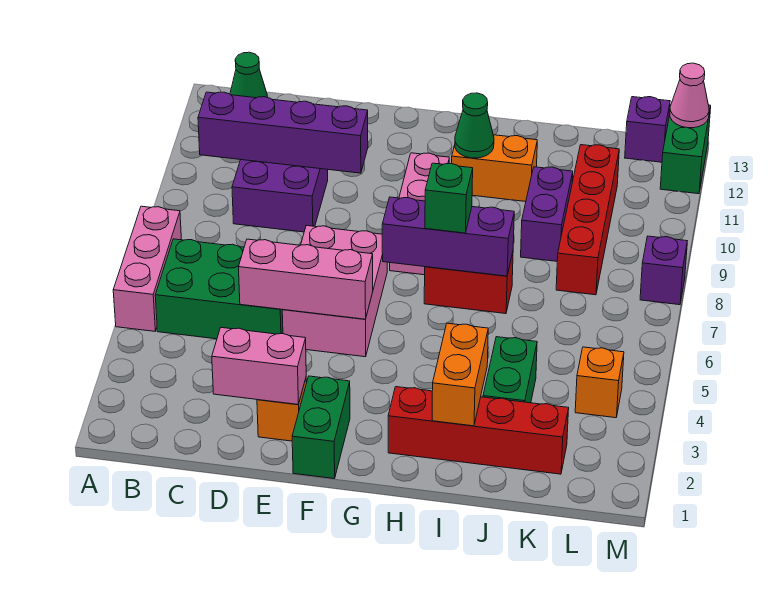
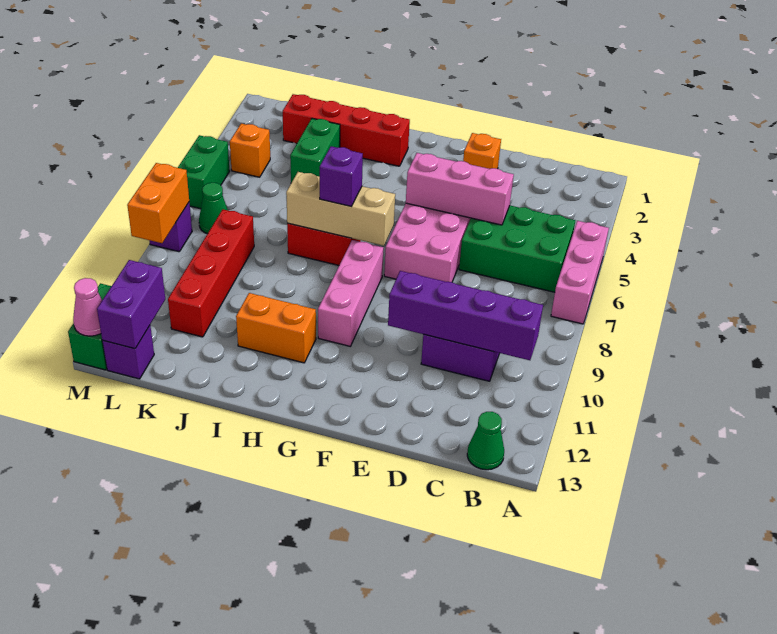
pink 1x2 brick [212,328,306,404] -> none
green 1x2 brick [292,376,350,479] -> green 1x2 brick moved to [178,135,230,209]
purple 1x3 brick [382,197,514,276] -> tan 1x3 brick [286,172,395,246]
green 1x1 brick [425,163,473,233] -> purple 1x1 brick [320,146,363,206]
green 1x1 cone [455,93,494,158] -> green 1x1 cone moved to [199,183,228,234]
orange 1x2 brick [432,323,488,426] -> orange 1x2 brick moved to [127,163,189,243]
purple 1x2 brick [521,167,573,261] -> purple 1x2 brick moved to [97,260,165,349]

